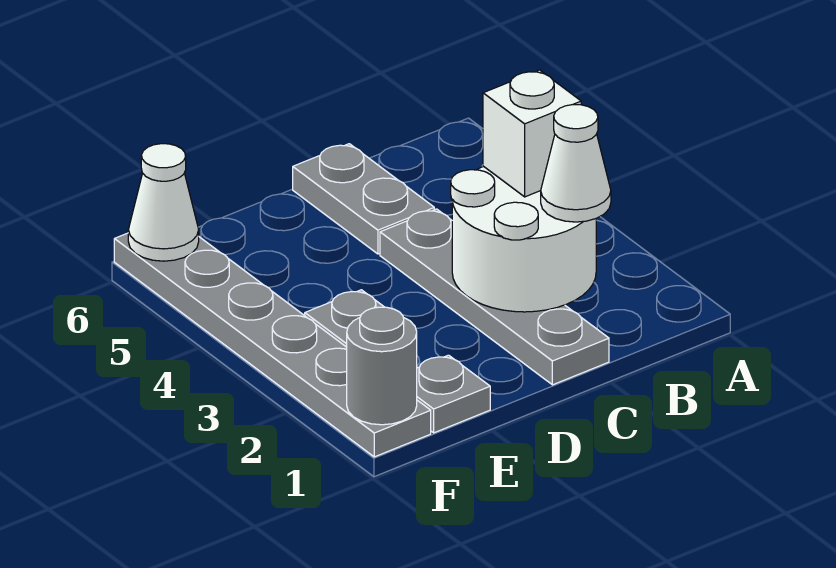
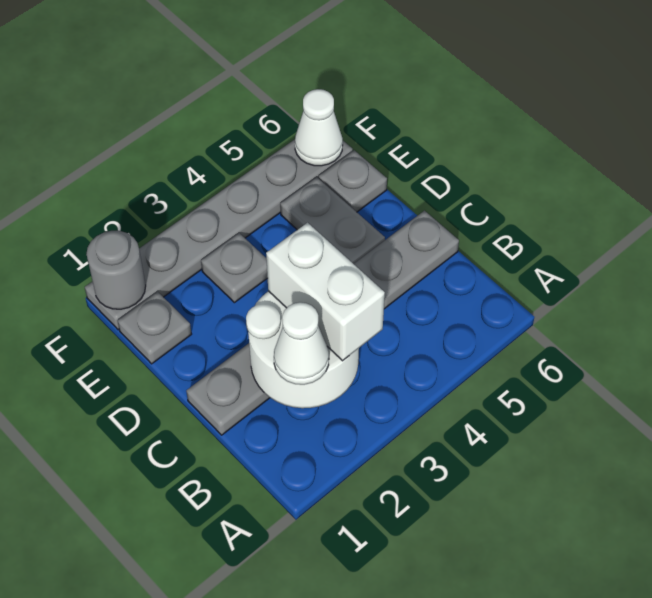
white 1x1 brick [483,70,581,197] -> white 1x2 brick [266,223,385,361]
none -> grey 1x2 plate [280,177,385,264]
none -> grey 1x1 plate [319,150,387,212]

